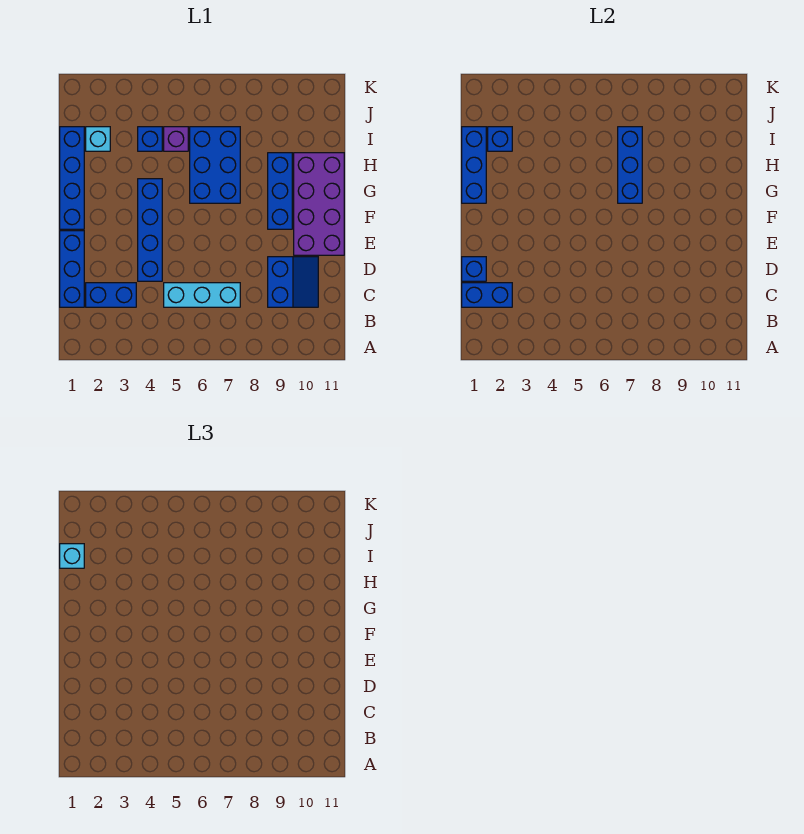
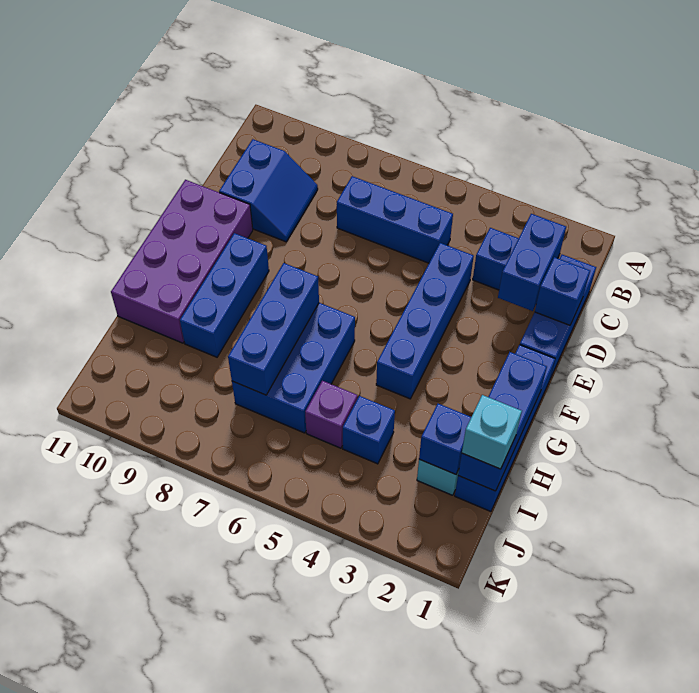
blue 1x2 brick [462,283,512,307] -> blue 1x2 brick turned to [498,214,566,311]
cyan 1x3 brick [164,283,240,307] -> blue 1x3 brick [337,176,453,263]
blue 2x2 slope [268,257,318,307] -> blue 2x2 slope turned to [219,139,318,242]

